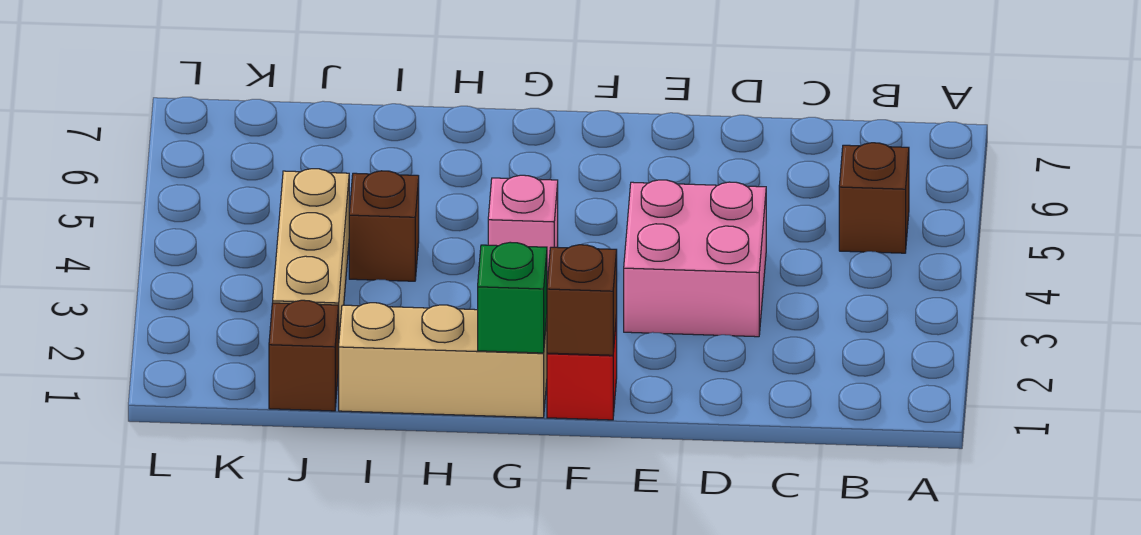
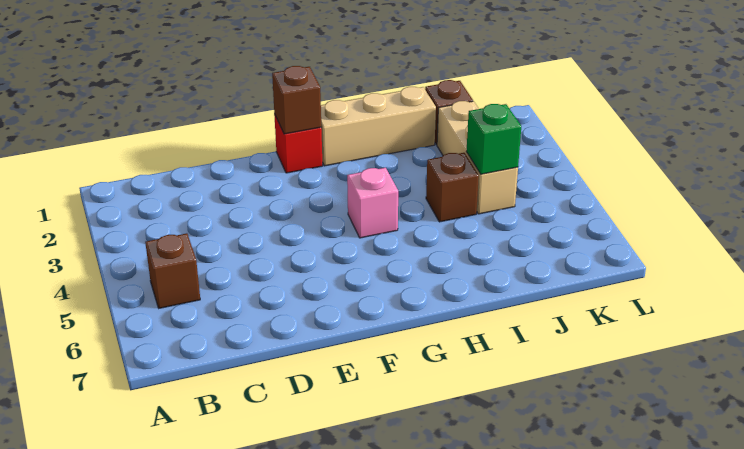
pink 2x2 brick [624,180,766,337] -> none
green 1x1 brick [478,242,547,353] -> green 1x1 brick moved to [466,104,521,174]

